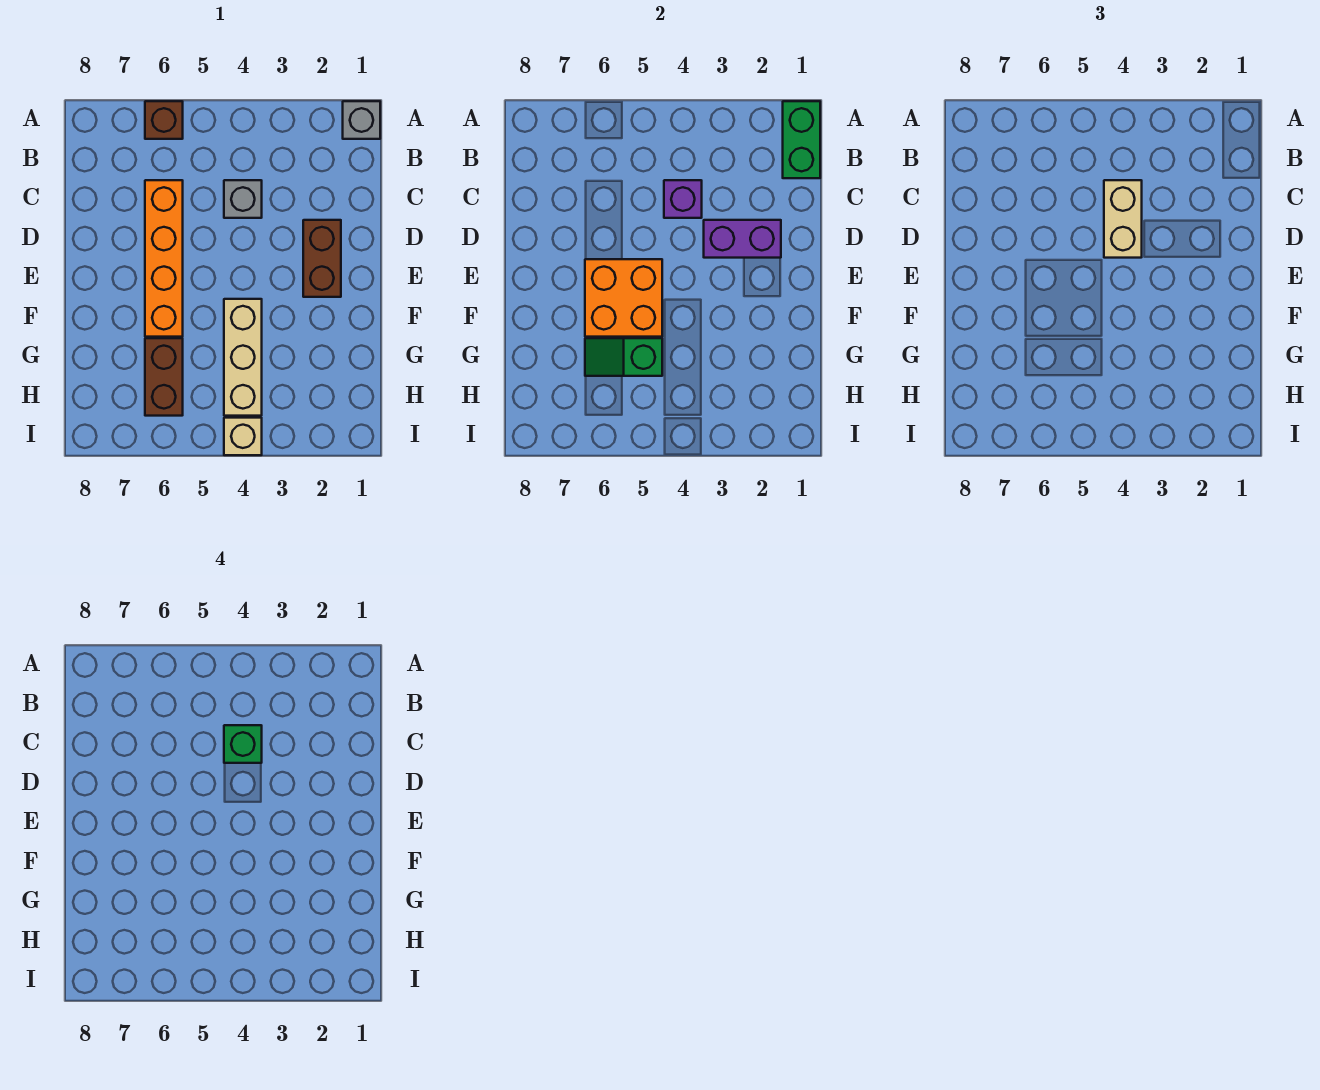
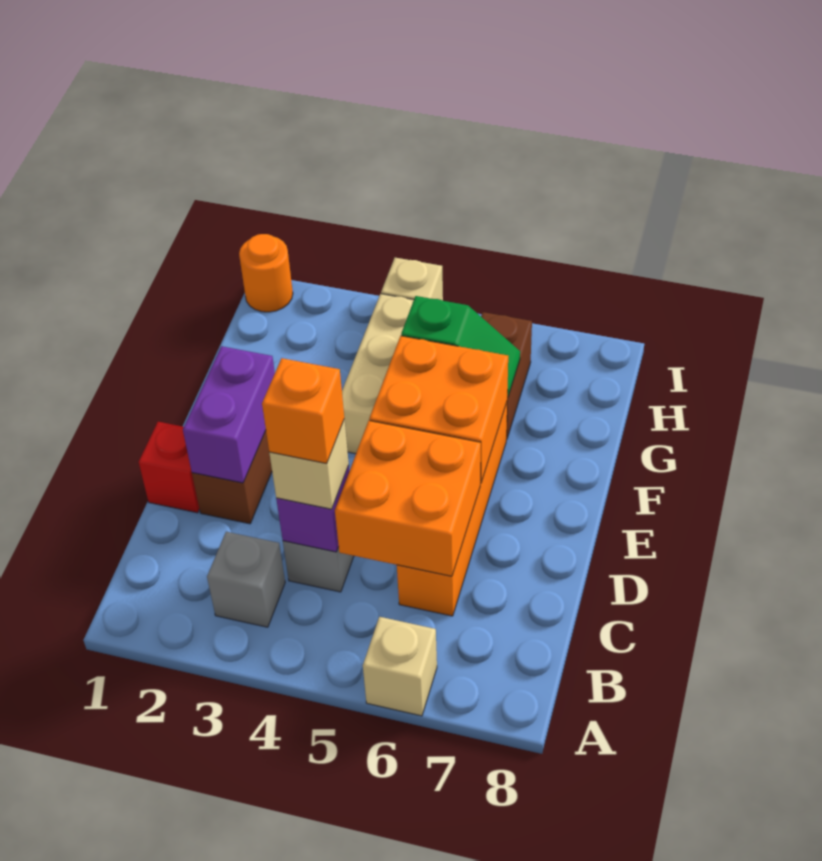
grey 1x1 brick [343,101,380,139] -> grey 1x1 brick moved to [207,532,285,627]
green 1x2 brick [783,101,820,178] -> none
brown 1x1 brick [145,101,183,139] -> tan 1x1 brick [363,617,437,716]
tan 1x2 brick [1104,180,1142,258] -> tan 1x1 brick [269,419,349,509]
green 1x1 brick [224,725,262,763] -> orange 1x1 brick [262,358,344,463]
none -> orange 2x2 brick [335,421,481,576]
none -> red 1x1 brick [139,422,200,513]
purple 1x2 brick [704,220,781,258] -> purple 1x2 brick turned to [183,346,275,483]
none -> orange 1x1 round brick [239,234,293,312]

